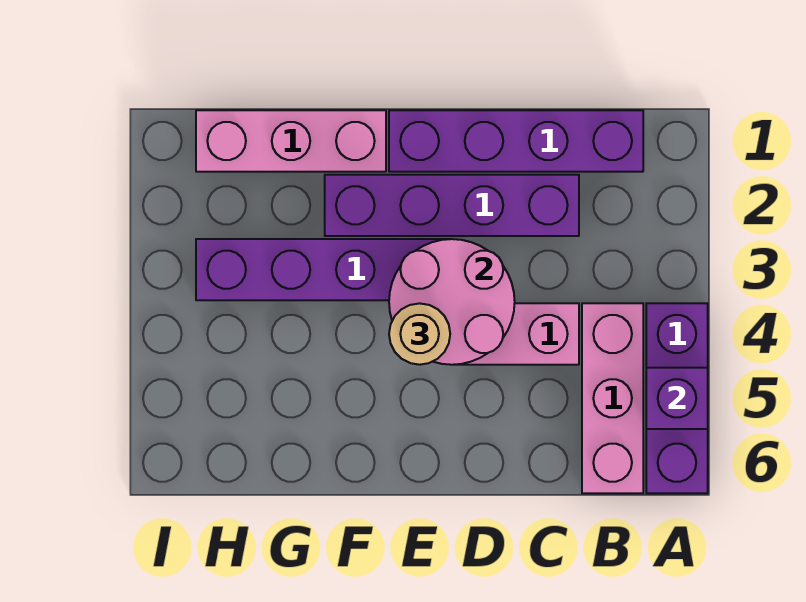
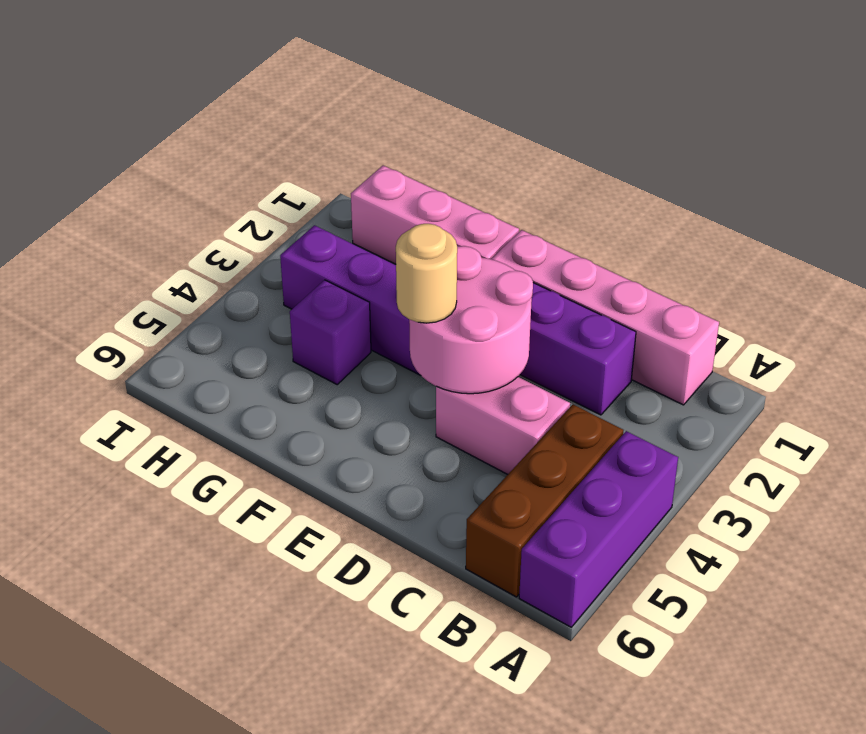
purple 1x1 brick [646,368,708,429] -> purple 1x1 brick moved to [290,280,371,384]
purple 1x4 brick [389,110,643,172] -> pink 1x4 brick [491,230,719,405]
pink 1x3 brick [582,303,643,493] -> brown 1x3 brick [466,405,624,597]

